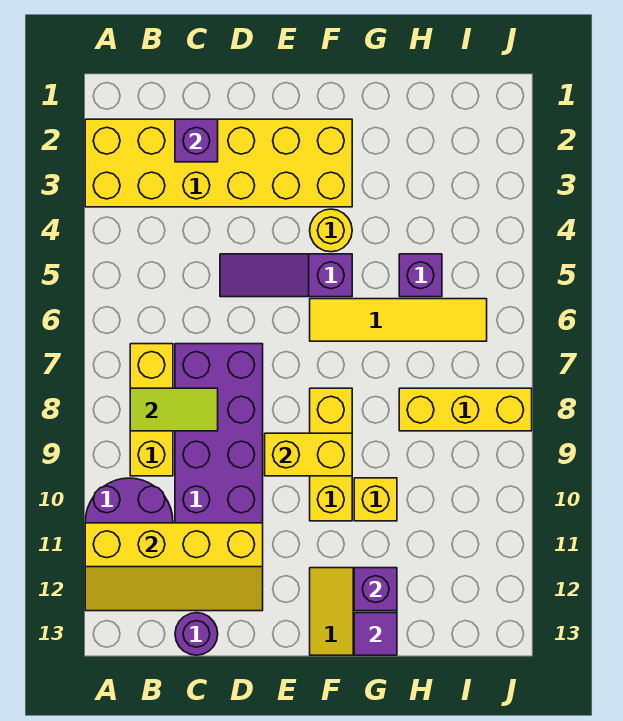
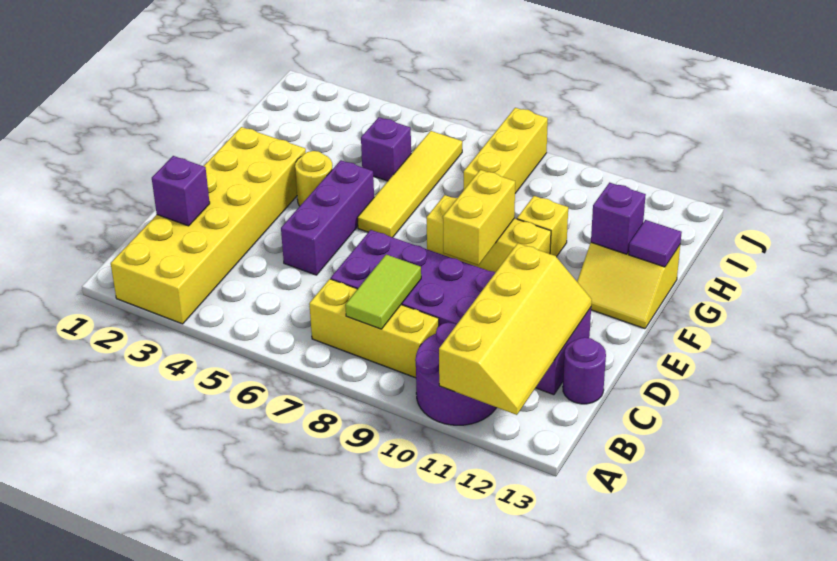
purple 1x3 slope [220,254,352,297] -> purple 1x3 brick [281,160,374,275]

